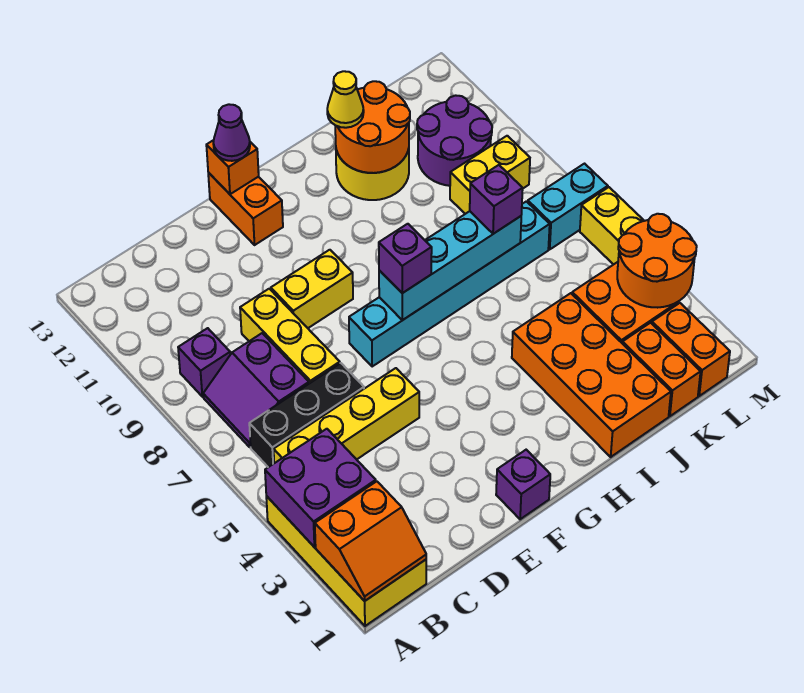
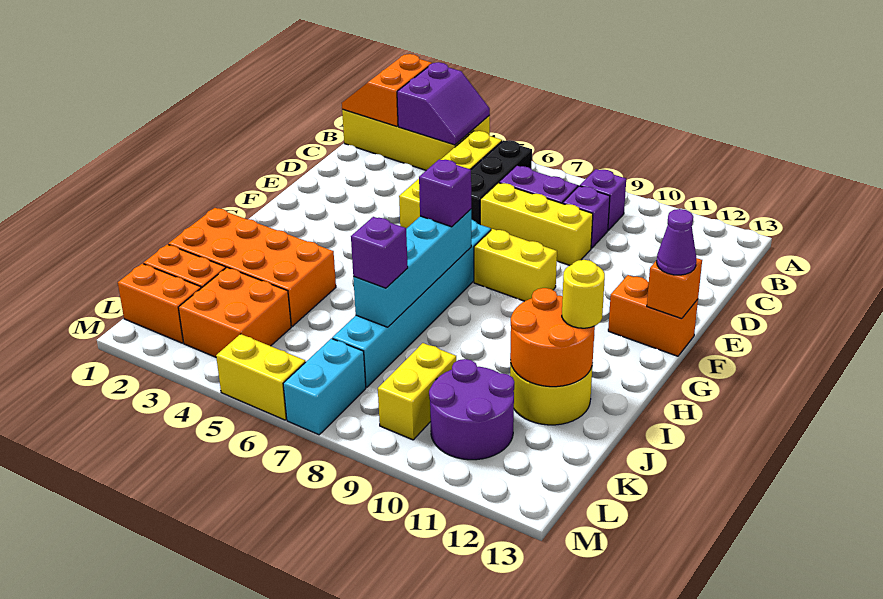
purple 2x2 brick [265,429,376,547] -> purple 2x2 slope [397,62,490,145]
yellow 1x2 brick [271,250,353,328] -> yellow 1x2 brick turned to [474,229,557,301]
purple 1x1 brick [496,450,550,519] -> purple 1x1 brick moved to [562,186,610,248]
yellow 1x1 cone [327,71,364,128] -> yellow 1x1 round brick [562,260,605,328]
orange 2x2 round brick [617,214,697,308] -> none

